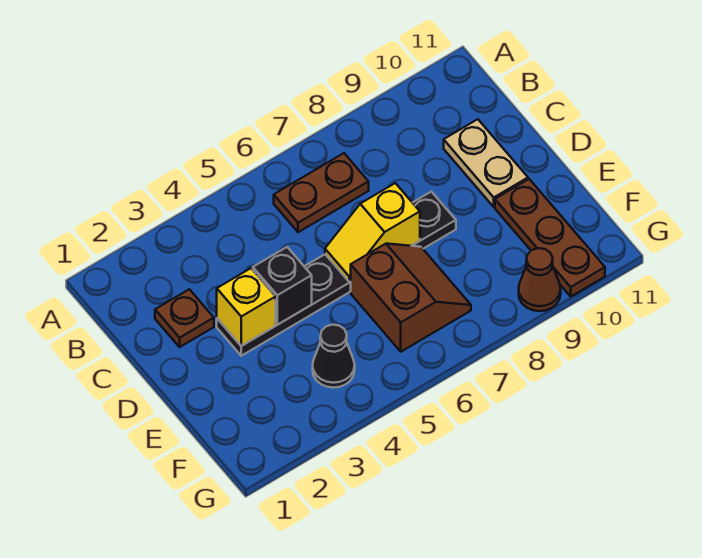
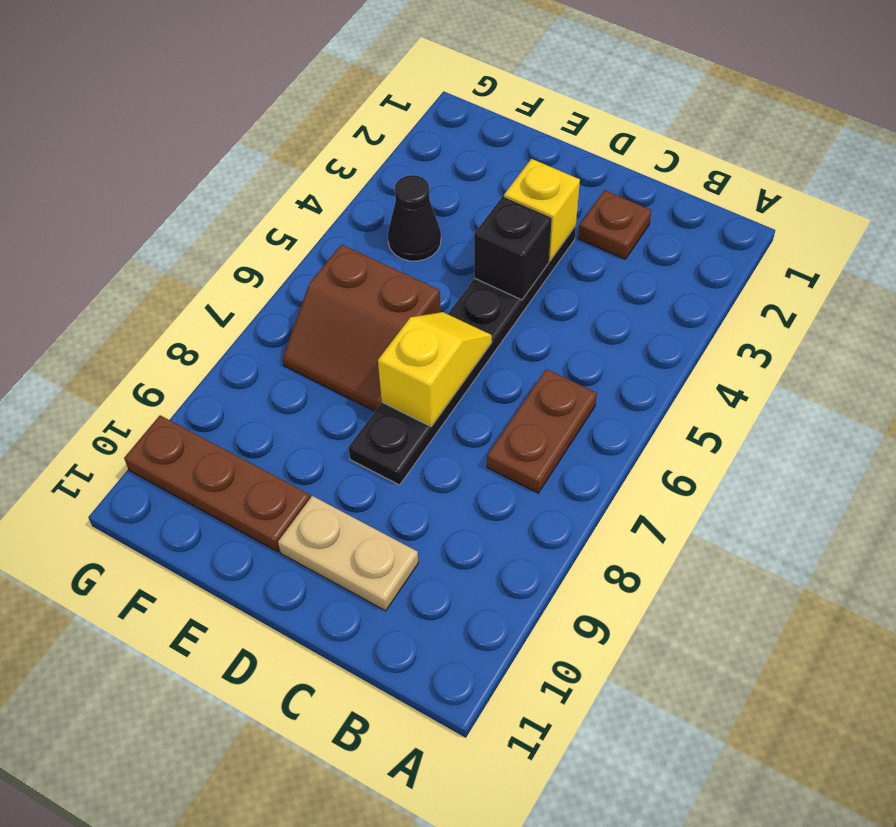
brown 1x1 cone [519,248,561,311] -> none

